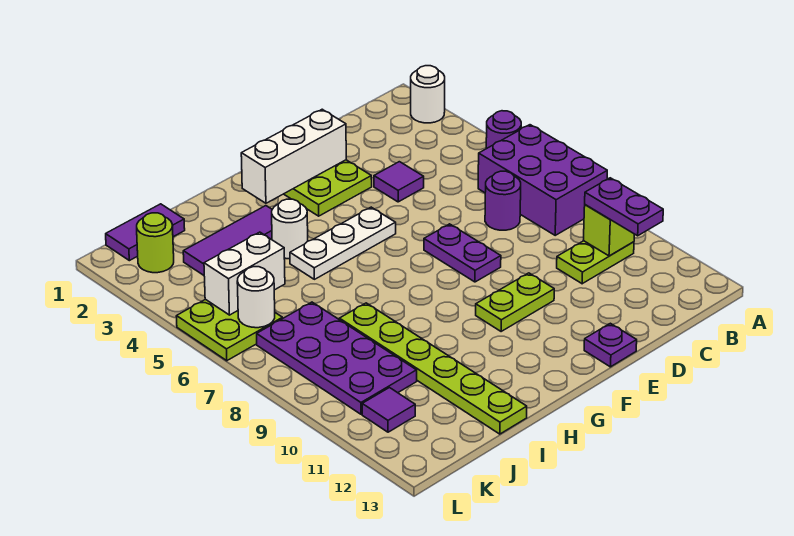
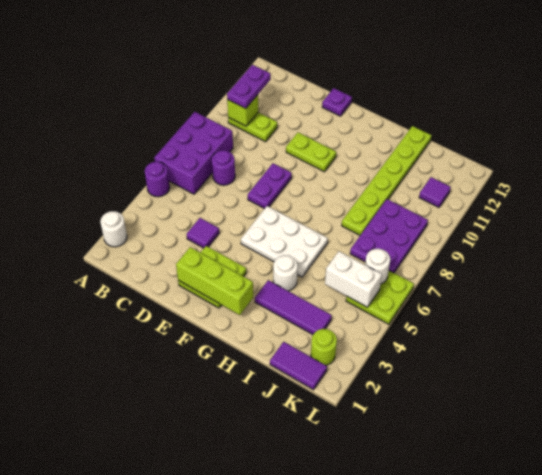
white 1x3 brick [241,109,346,203] -> lime 1x3 brick [176,247,253,315]
white 1x3 plate [290,207,396,279] -> white 2x3 plate [241,206,328,277]
purple 2x4 plate [257,302,417,414] -> purple 2x3 plate [350,199,428,273]

